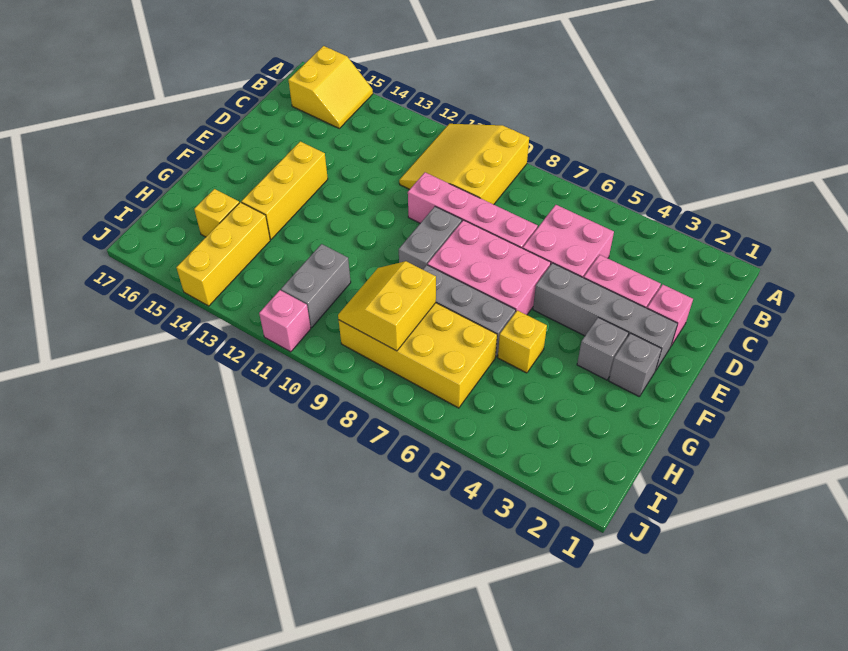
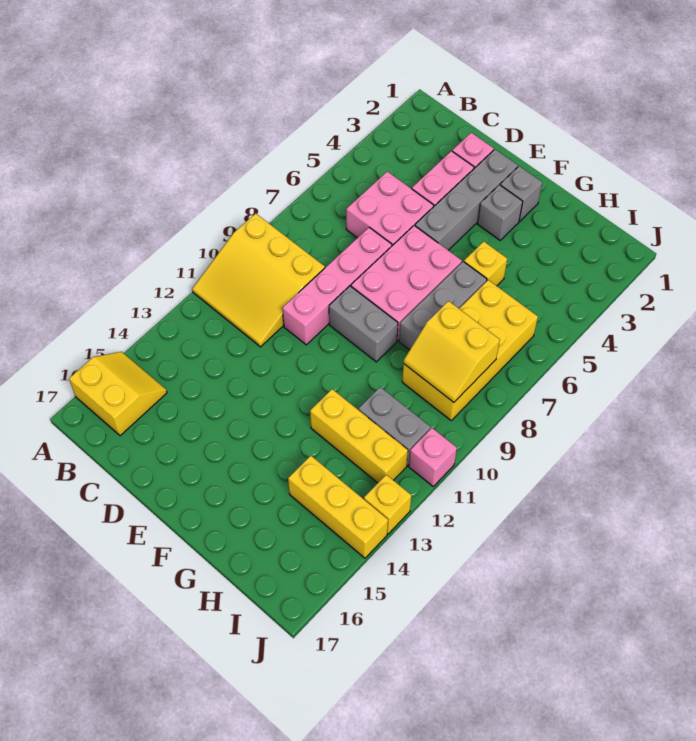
yellow 1x3 brick [241,141,328,239] -> yellow 1x3 brick moved to [310,389,408,483]
yellow 1x1 brick [194,189,239,237] -> yellow 1x1 brick moved to [364,475,411,534]

